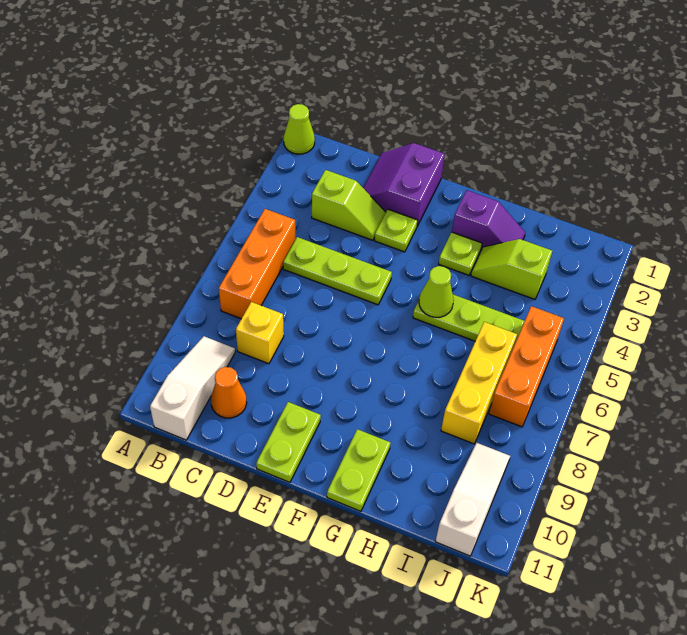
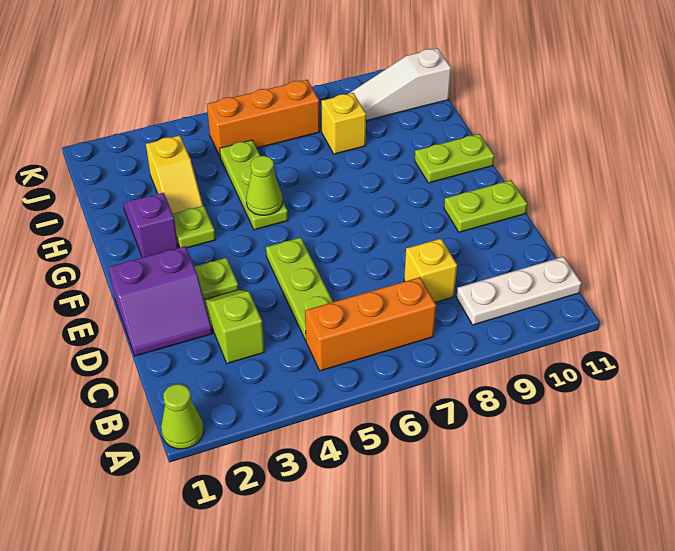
white 1x3 slope [150,336,235,440] -> white 1x3 plate [457,257,582,325]
orange 1x1 cone [211,367,247,418] -> none
lime 1x2 slope [471,239,552,299] -> yellow 1x2 slope [146,135,203,214]
yellow 1x3 brick [441,322,517,444] -> yellow 1x1 brick [321,93,366,154]

